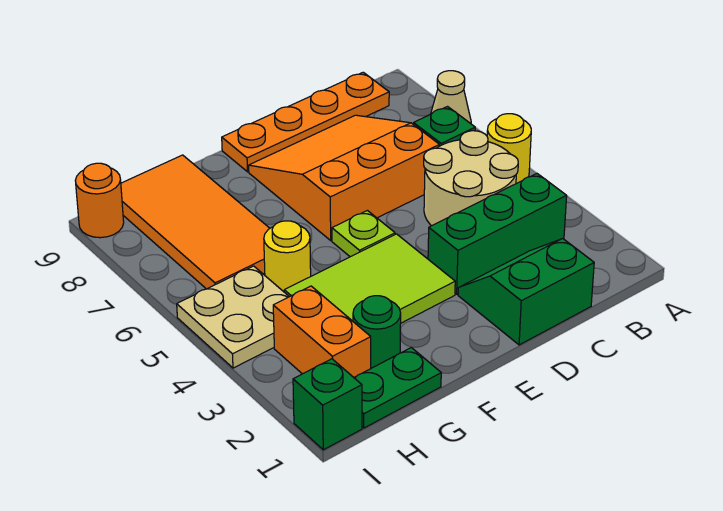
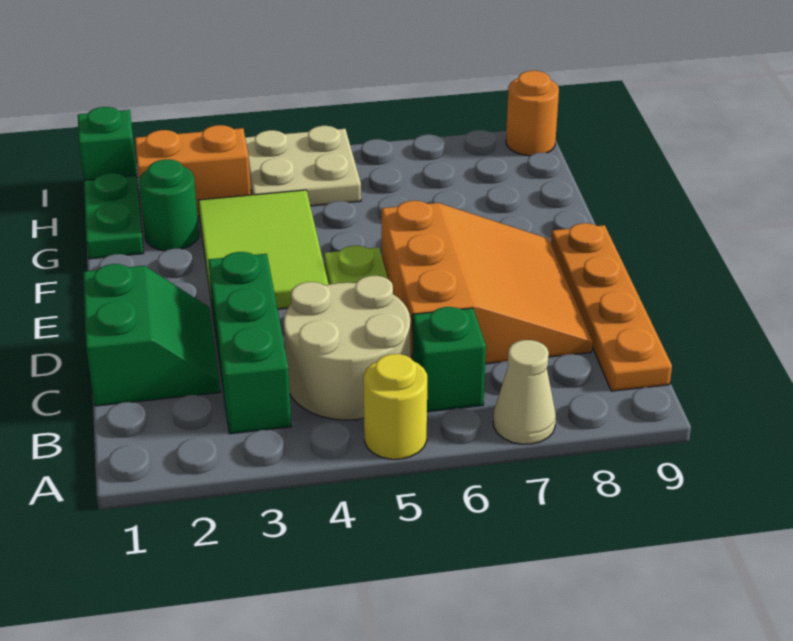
yellow 1x1 round brick [264,221,311,292] -> none
orange 2x4 tile [121,155,270,289] -> none

